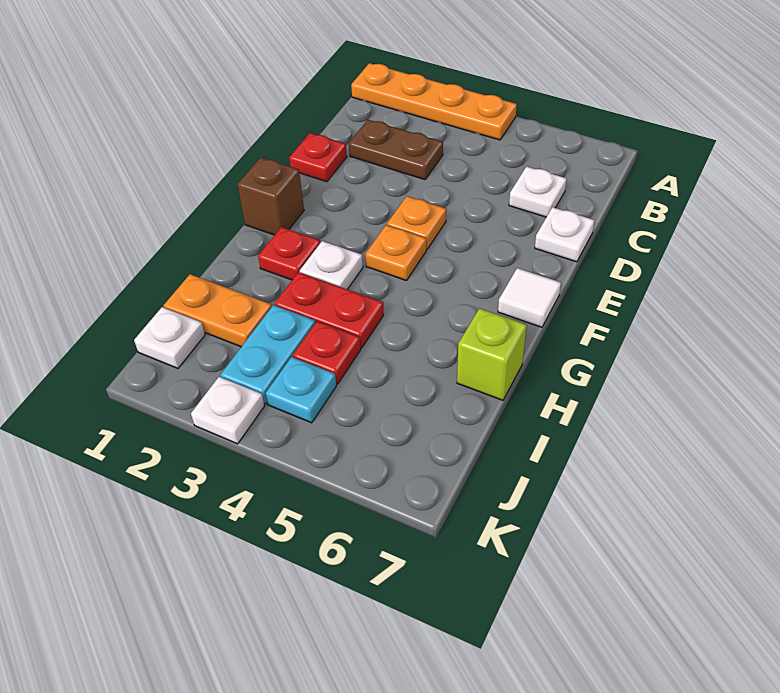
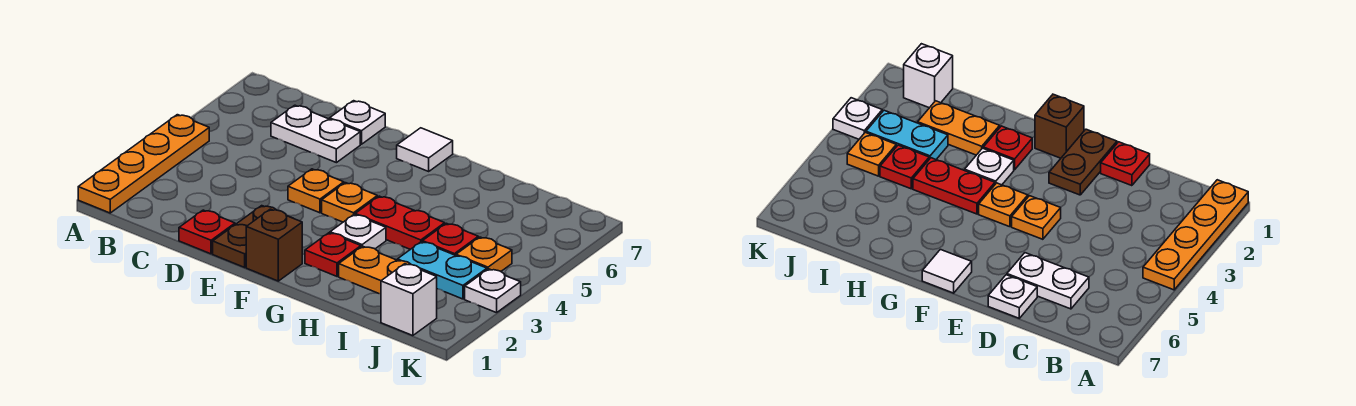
brown 1x2 plate [349,120,443,180] -> brown 1x2 plate moved to [213,206,276,267]
white 1x1 plate [509,166,567,217] -> white 1x2 plate [271,105,360,163]
red 1x2 plate [275,272,384,348] -> red 1x2 plate turned to [355,196,445,249]
lime 1x1 brick [457,308,527,400] -> none
orange 1x2 plate [163,274,272,347] -> orange 1x2 plate turned to [339,246,411,294]
white 1x1 plate [134,307,205,368] -> white 1x1 brick [381,264,437,336]
cyan 1x1 plate [266,357,336,423] -> orange 1x1 plate [456,237,512,271]

